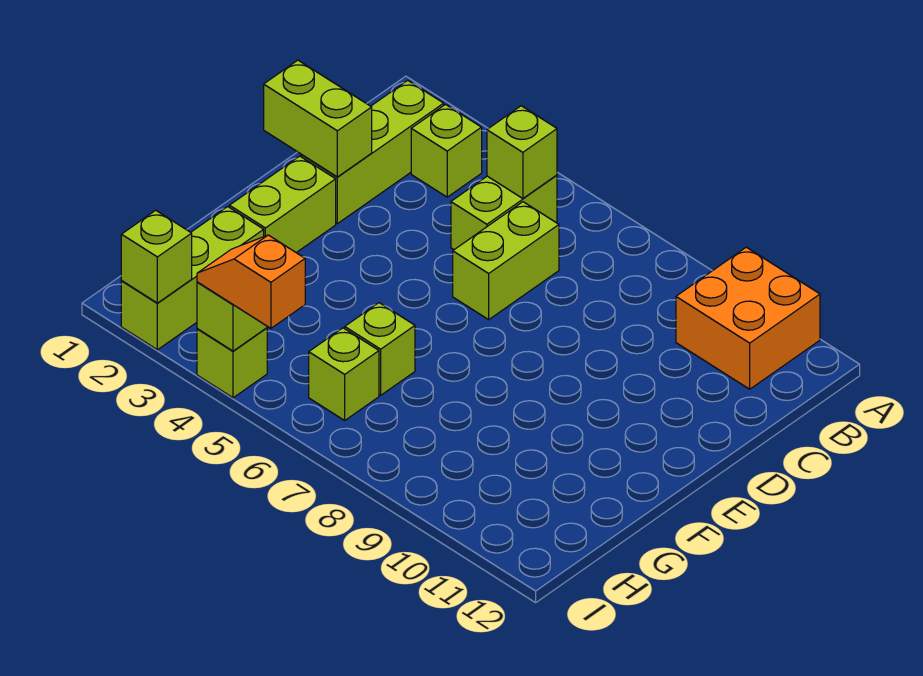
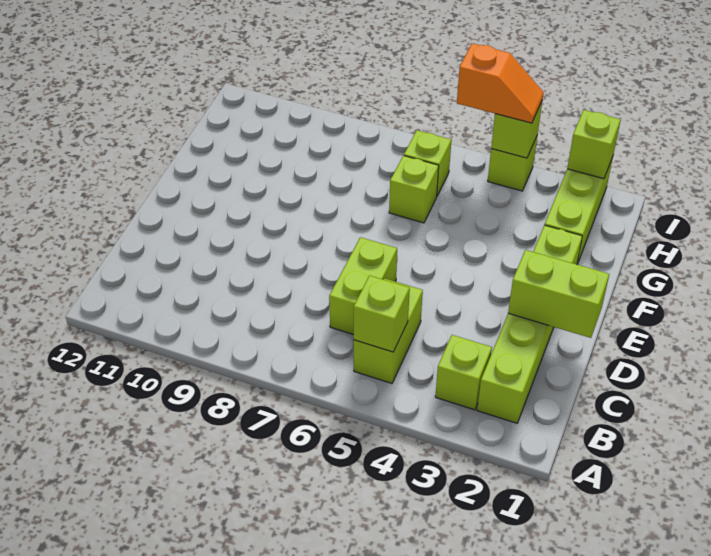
orange 2x2 brick [676,247,820,389] -> none

